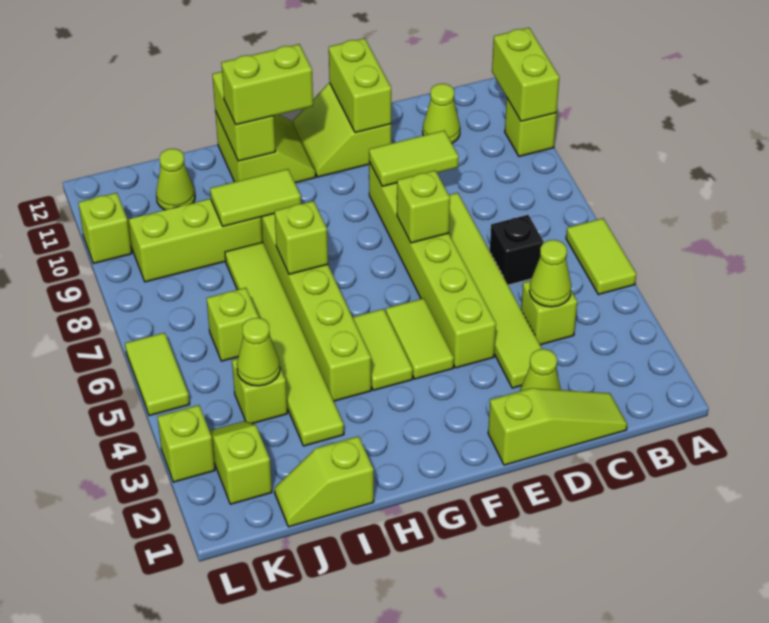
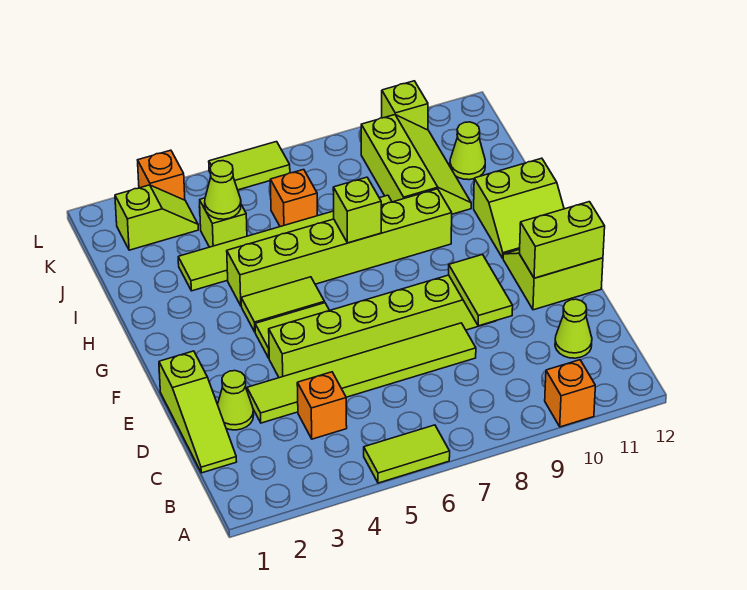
lime 1x1 brick [505,99,557,156] -> orange 1x1 brick [545,360,595,427]
lime 1x2 brick [492,28,559,121] -> none
lime 1x1 brick [521,281,577,345] -> orange 1x1 brick [297,372,347,439]
lime 1x1 cone [529,240,571,307] -> none
black 1x1 brick [490,215,544,285] -> none
lime 1x1 brick [397,170,450,243] -> none
lime 1x2 brick [221,44,313,125] -> none
lime 1x2 tile [210,169,301,226] -> none
lime 1x2 brick [212,72,276,161] -> none
lime 1x2 slope [275,436,374,527] -> none
lime 1x1 brick [207,288,259,361] -> orange 1x1 brick [270,170,317,227]
lime 1x1 brick [157,405,215,482] -> orange 1x1 brick [138,150,185,200]

